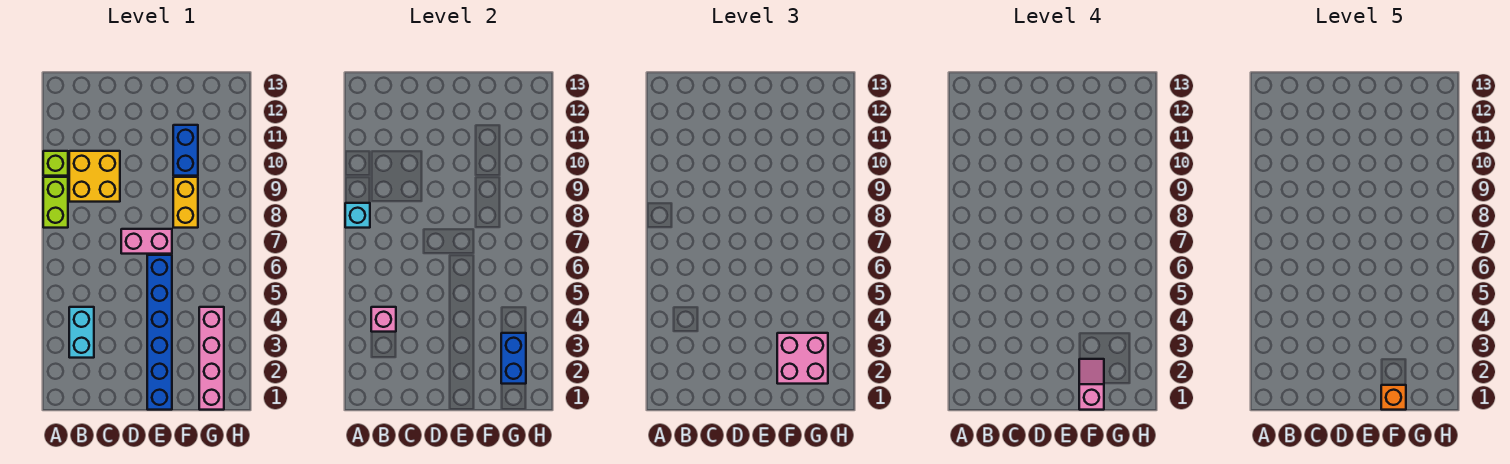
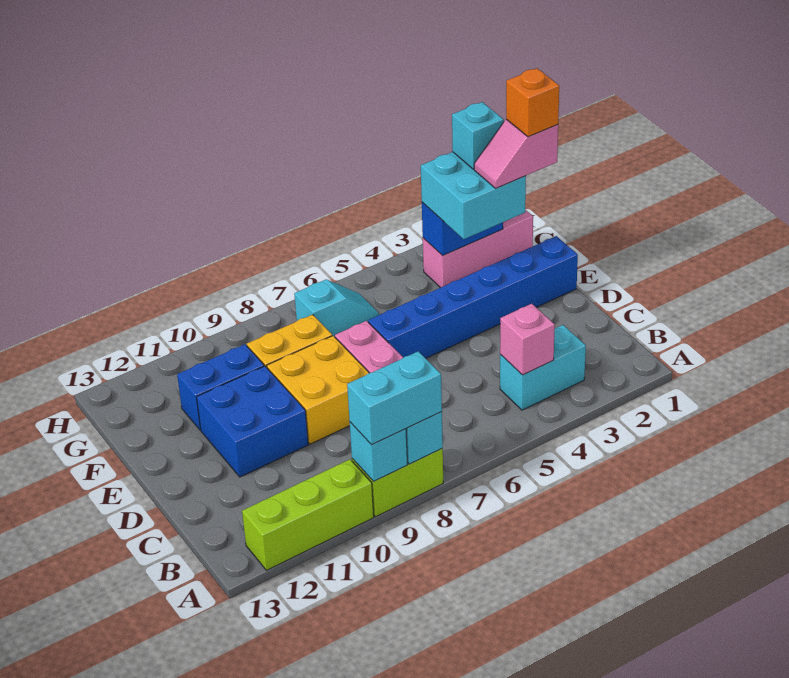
none -> cyan 1x2 brick [347,351,442,445]
none -> cyan 1x1 brick [350,422,407,482]
lime 1x1 brick [43,151,68,176] -> lime 1x3 brick [242,459,374,570]
yellow 2x2 brick [69,151,120,202] -> yellow 2x2 brick moved to [267,336,369,444]
none -> blue 2x2 brick [197,366,308,477]
pink 2x2 brick [777,333,828,384] -> cyan 2x2 brick [421,152,526,239]
pink 1x4 brick [199,307,224,410] -> pink 1x3 brick [423,210,533,288]
none -> cyan 1x1 brick [452,102,504,169]
none -> cyan 1x2 slope [294,279,379,337]

